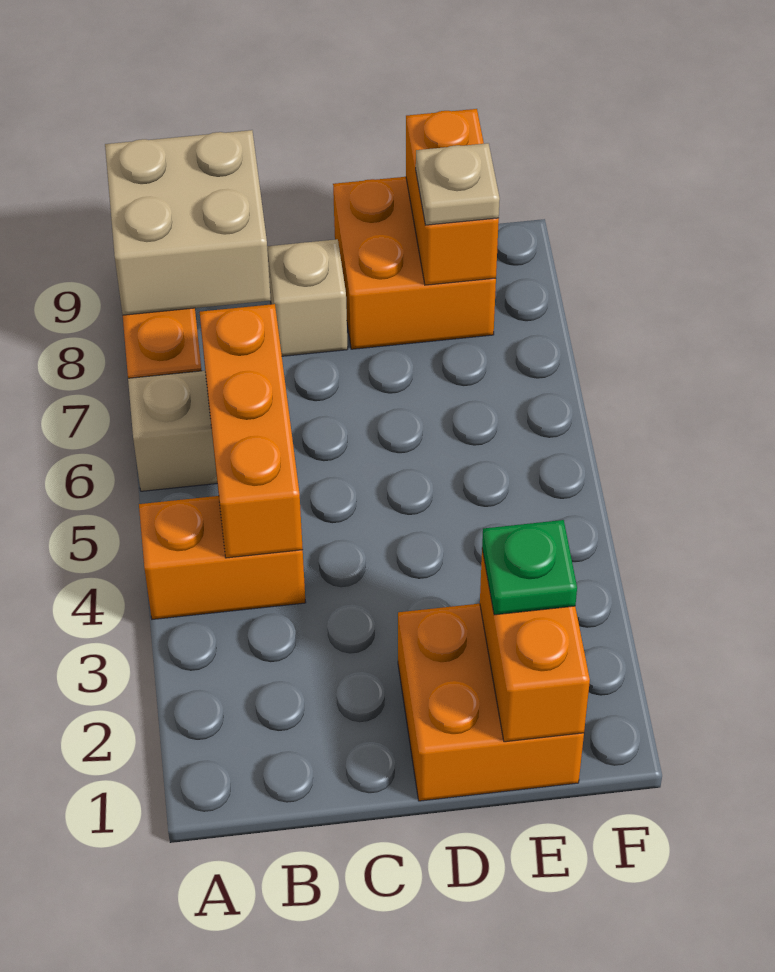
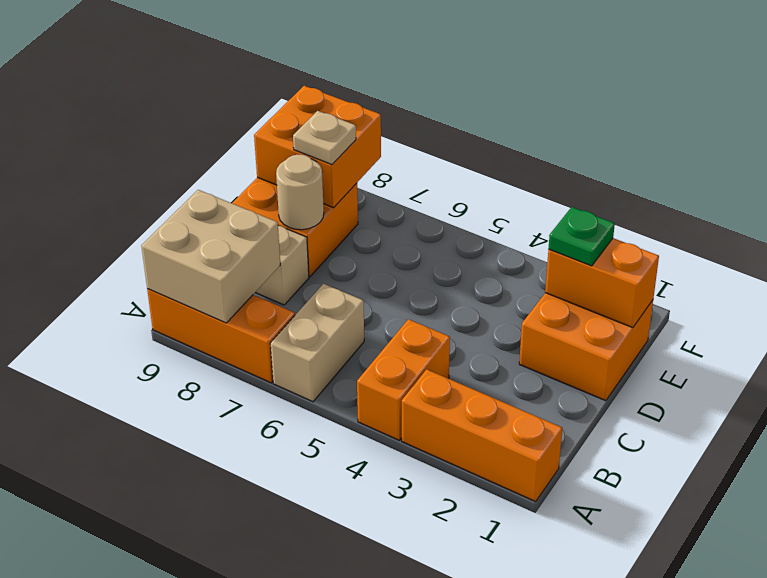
orange 1x3 brick [200,304,303,558] -> orange 1x3 brick moved to [402,369,562,502]
none -> tan 1x1 round brick [276,155,324,230]
orange 1x2 brick [406,109,499,285] -> orange 2x2 brick [254,86,381,208]

